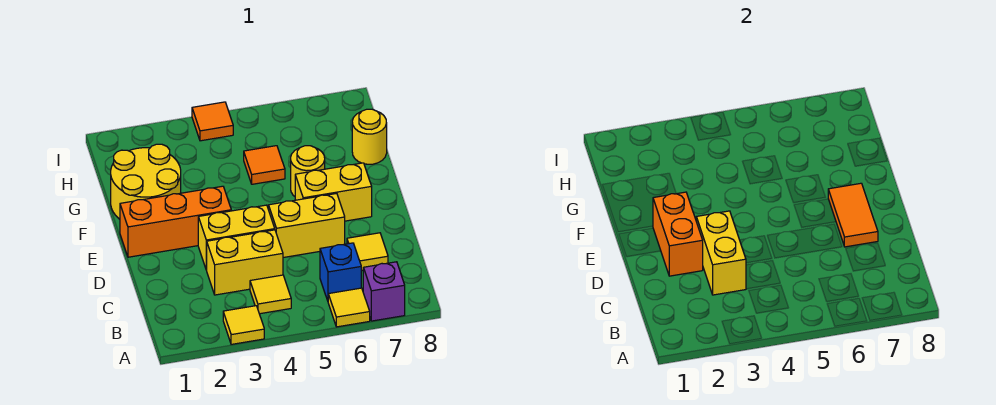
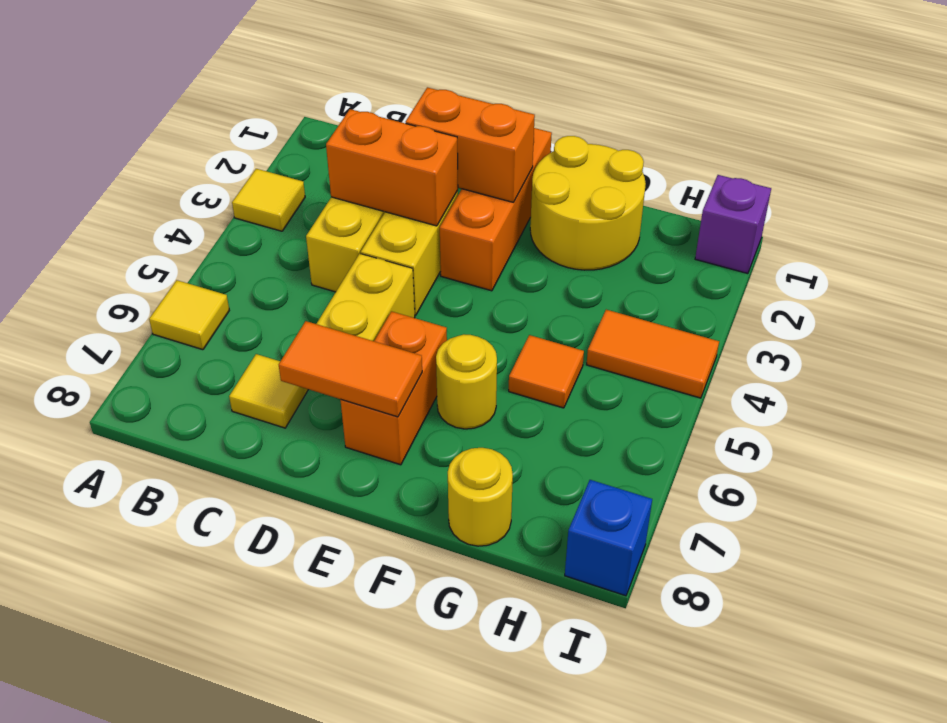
purple 1x1 brick [363,262,405,321] -> purple 1x1 brick moved to [695,175,771,274]
yellow 1x1 tile [250,275,291,314] -> none
blue 1x1 brick [320,243,361,301] -> blue 1x1 brick moved to [565,480,652,596]
yellow 1x2 brick [696,211,746,295] -> orange 1x2 brick [326,109,458,226]
yellow 1x2 brick [295,163,372,221] -> orange 1x2 brick [341,311,447,465]
orange 1x1 tile [192,102,233,141] -> orange 1x2 tile [587,310,719,398]

